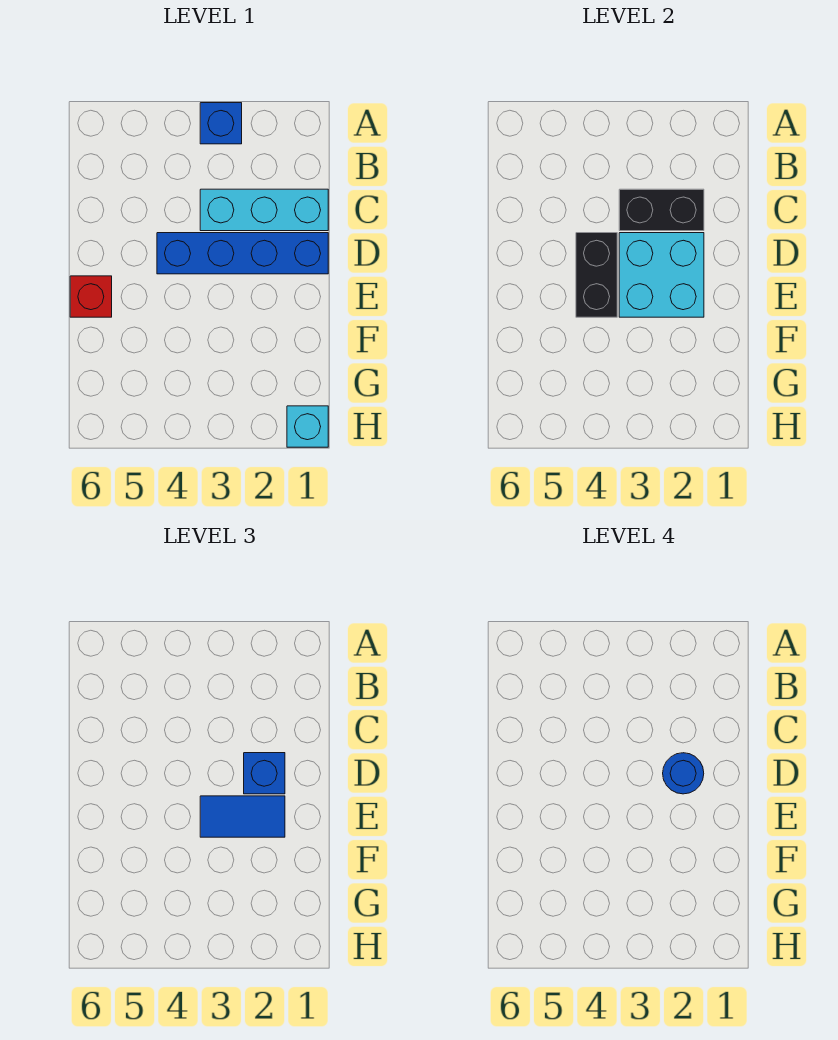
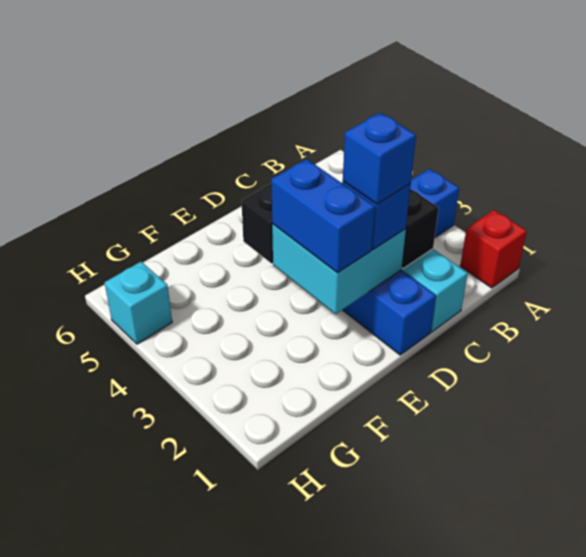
blue 1x1 round brick [663,753,704,794] -> blue 1x1 brick [343,113,416,204]
blue 1x2 tile [200,796,285,837] -> blue 1x2 brick [271,159,375,273]
red 1x1 brick [70,276,112,317] -> red 1x1 brick moved to [460,210,527,288]
cyan 1x1 brick [287,406,328,447] -> cyan 1x1 brick moved to [105,262,172,344]

